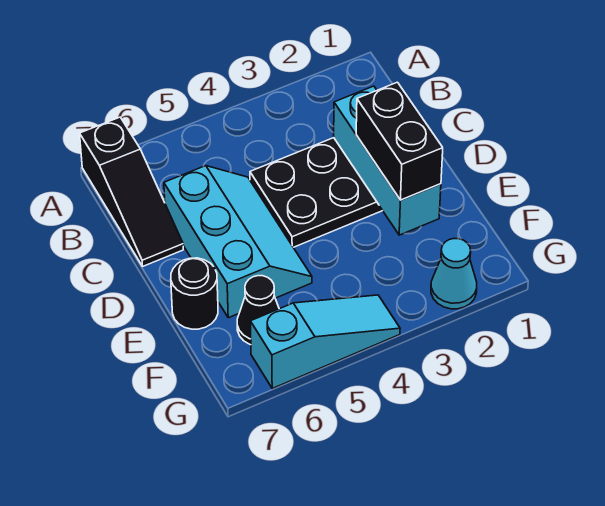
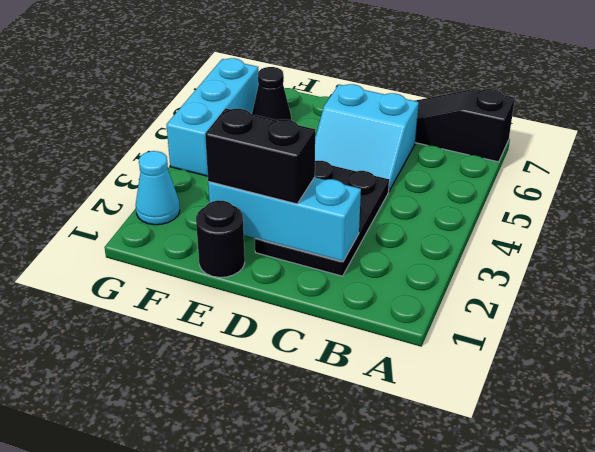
cyan 2x3 slope [164,166,312,318] -> cyan 2x2 slope [315,84,419,192]
black 1x1 round brick [171,258,218,329] -> black 1x1 round brick moved to [196,200,245,277]
cyan 1x3 slope [250,295,400,388] -> cyan 1x3 brick [166,58,259,176]

